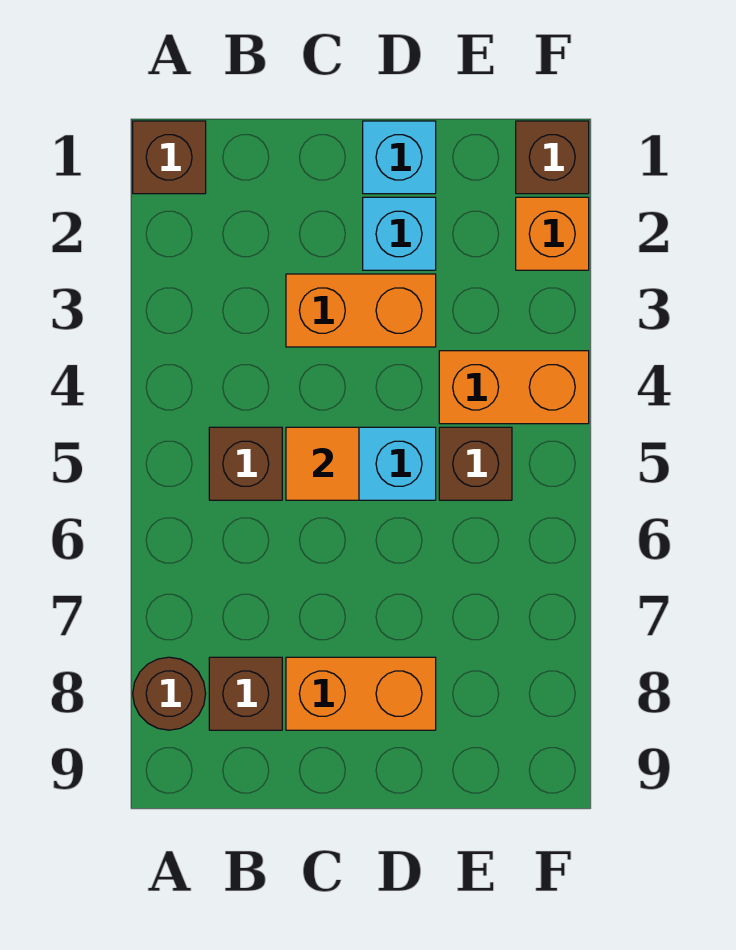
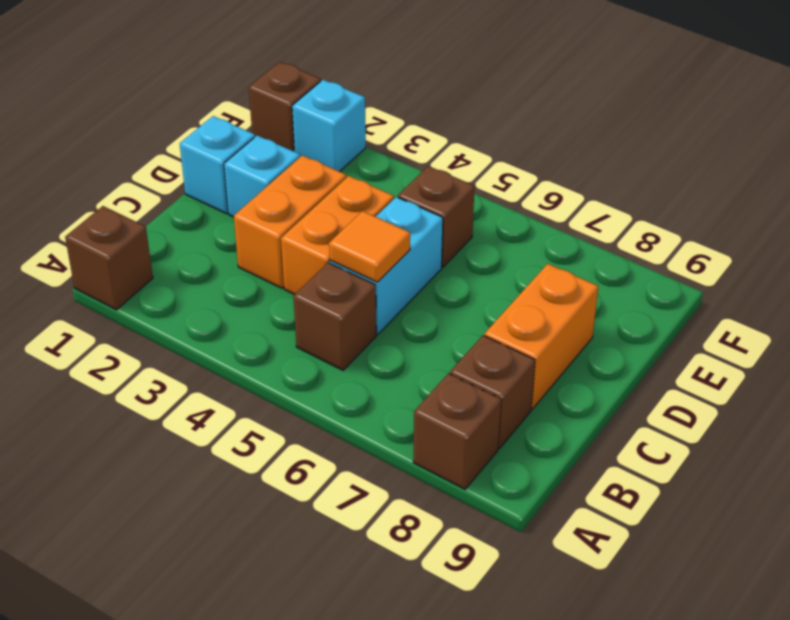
brown 1x1 round brick [133,657,206,730] -> brown 1x1 brick [413,374,501,489]
orange 1x2 brick [439,351,589,424] -> orange 1x2 brick moved to [281,176,394,294]
orange 1x1 brick [516,197,589,270] -> cyan 1x1 brick [292,80,366,172]

